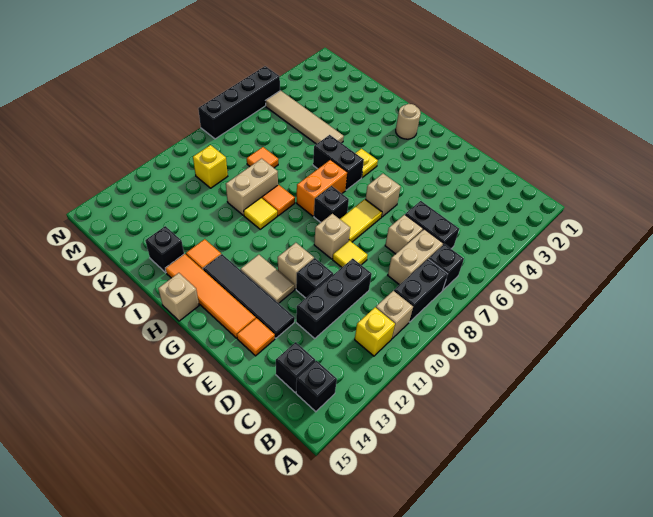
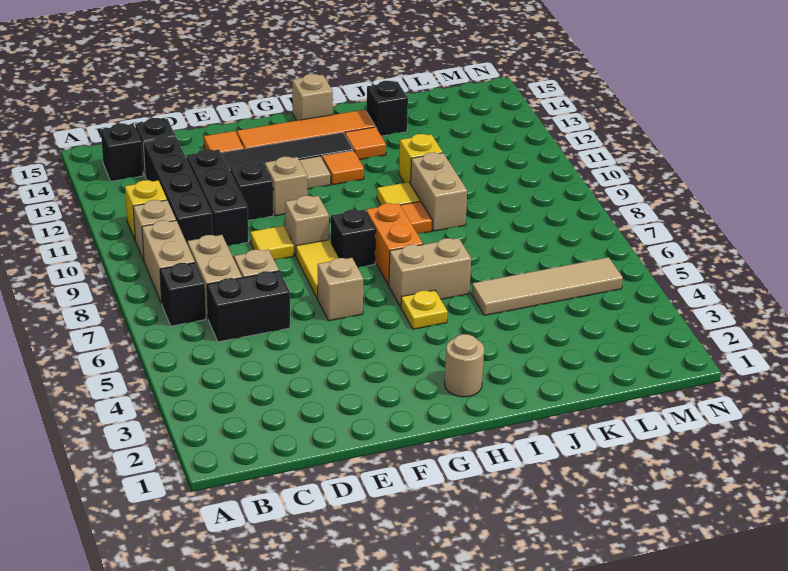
black 1x2 brick [394,259,448,322] -> tan 1x2 brick [142,220,195,304]
black 1x2 brick [313,135,364,190] -> tan 1x2 brick [389,238,471,307]
orange 1x1 tile [247,147,278,168] -> orange 1x1 tile moved to [322,150,364,185]
yellow 1x1 brick [193,145,228,188] -> yellow 1x1 brick moved to [399,134,443,184]
black 1x4 brick [198,66,280,139] -> black 1x4 brick moved to [143,136,213,245]

